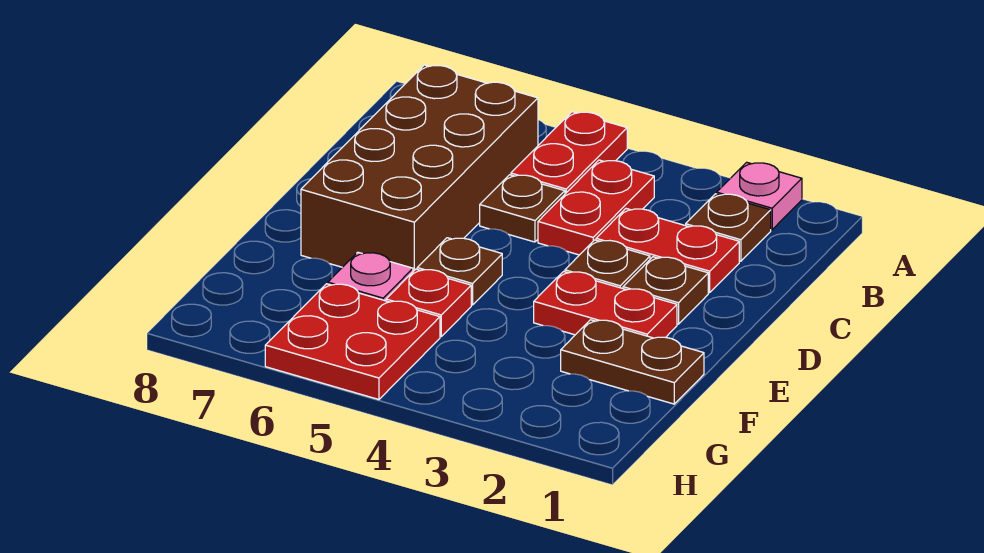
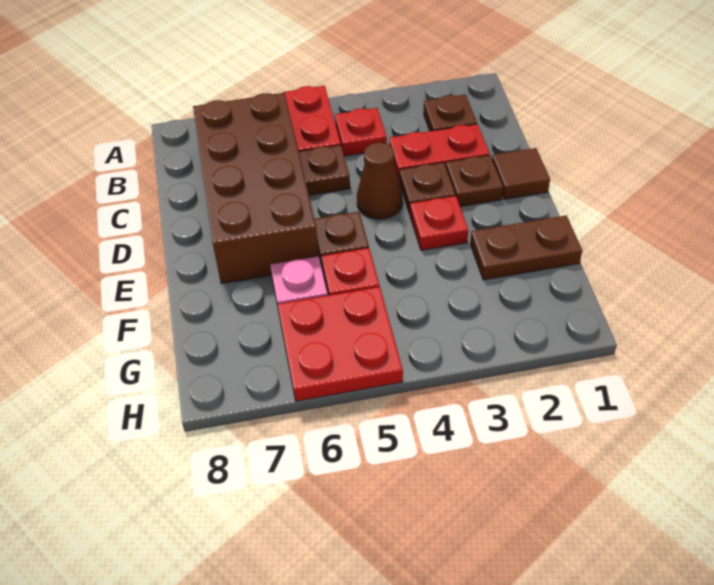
pink 1x1 plate [717,162,802,230] -> none
red 1x2 plate [538,160,654,255] -> red 1x1 plate [335,108,387,156]
none -> brown 1x1 tile [492,148,550,199]
none -> brown 1x1 cone [357,143,403,219]
red 1x2 plate [534,271,677,338] -> red 1x1 plate [410,196,468,250]

